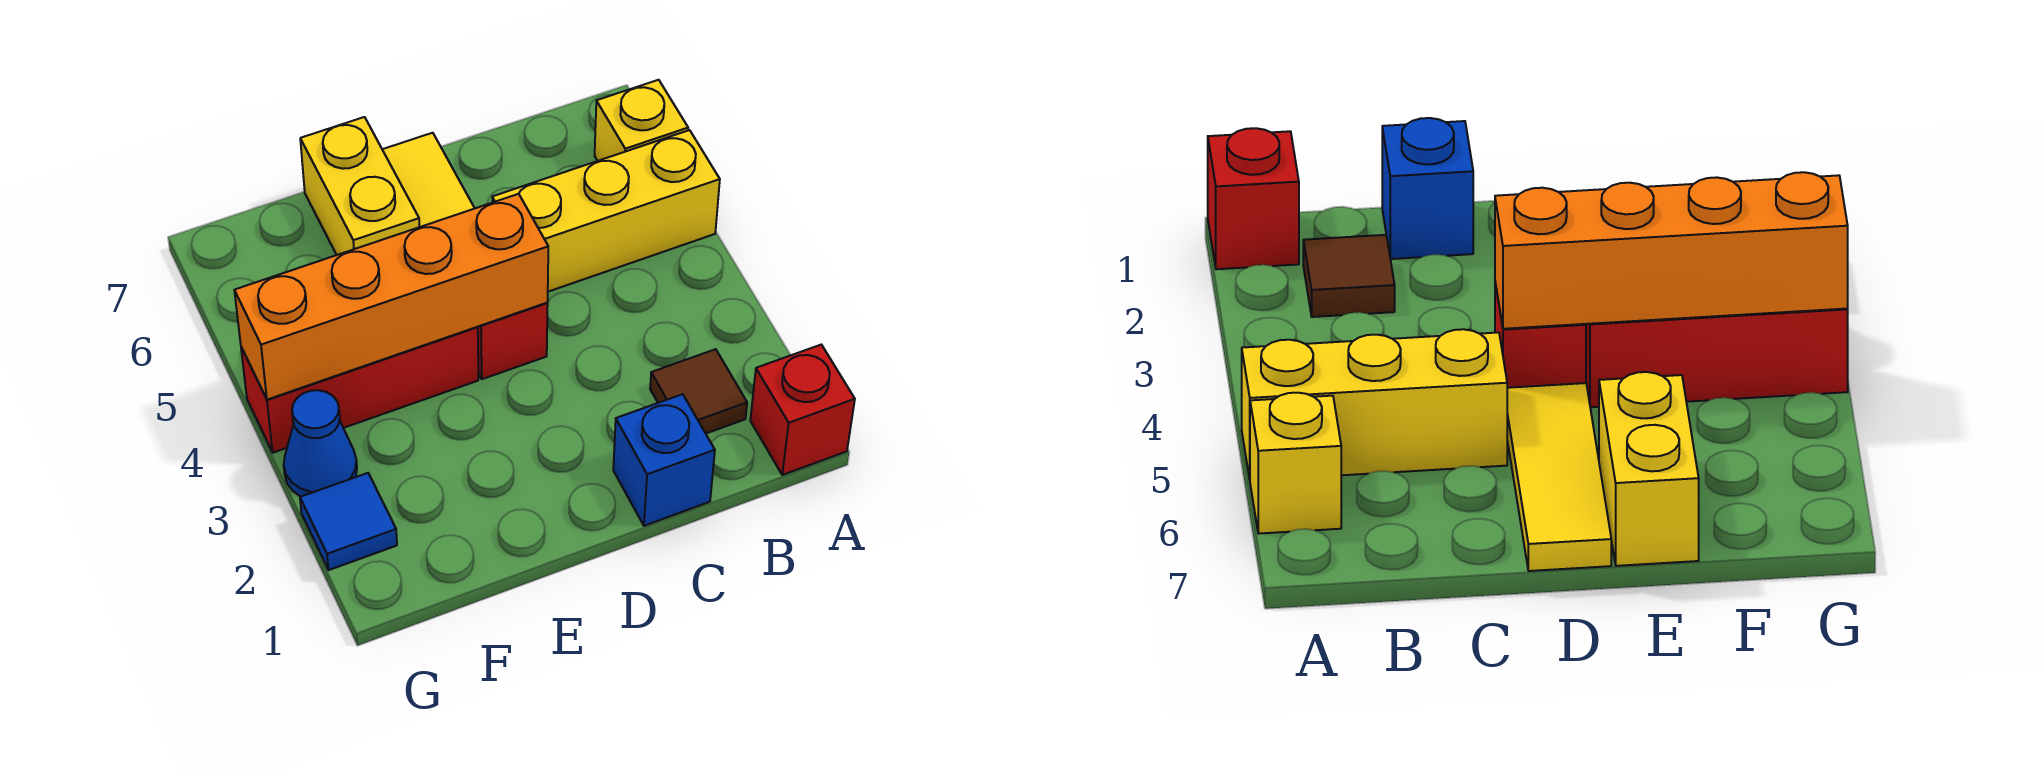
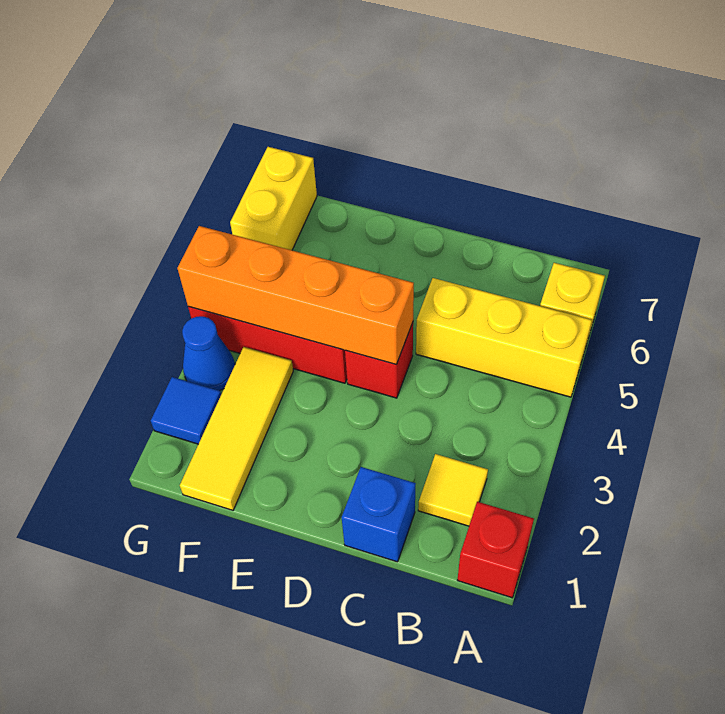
brown 1x1 tile [650,349,747,433] -> yellow 1x1 tile [418,454,488,526]
yellow 1x3 tile [382,133,475,227] -> yellow 1x3 tile moved to [180,347,293,510]
yellow 1x2 brick [300,117,419,255] -> yellow 1x2 brick moved to [230,147,317,250]

